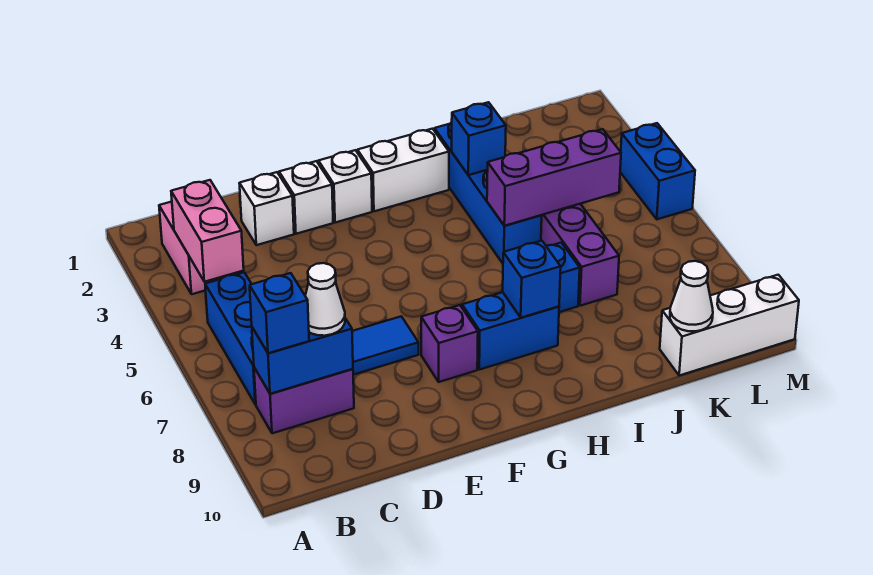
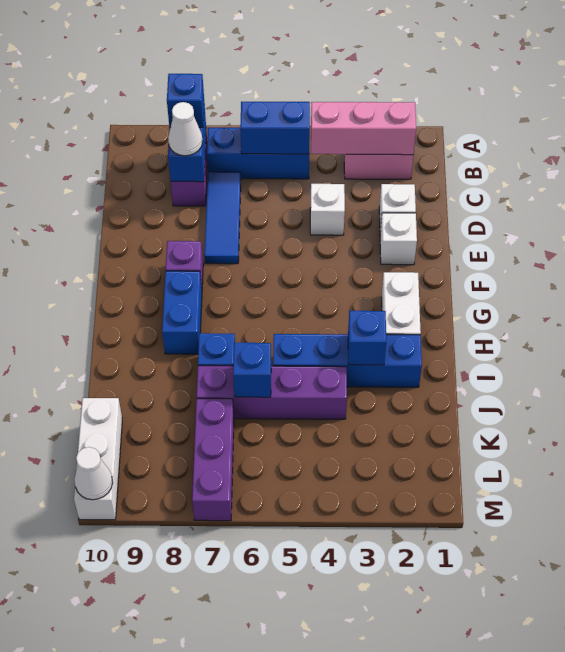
pink 1x2 brick [171,180,244,282] -> pink 1x3 brick [311,102,416,155]
white 1x1 brick [318,150,372,223] -> white 1x1 brick moved to [310,184,345,235]
blue 1x1 brick [503,241,561,318] -> blue 1x1 brick moved to [233,343,271,397]
purple 1x3 brick [487,129,621,226] -> purple 1x3 brick moved to [192,399,234,521]
white 1x1 cone [670,261,713,331] -> white 1x1 cone moved to [74,447,113,500]
blue 1x2 brick [620,123,695,219] -> blue 1x2 brick moved to [240,102,310,154]

